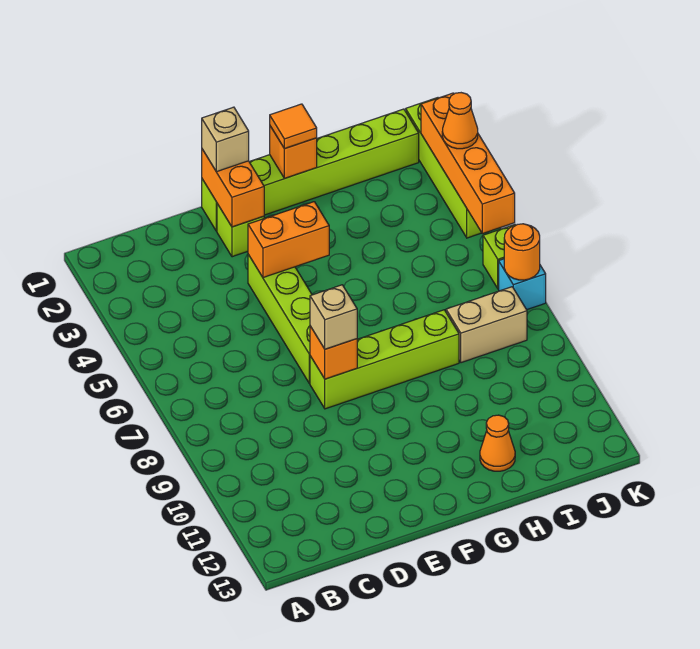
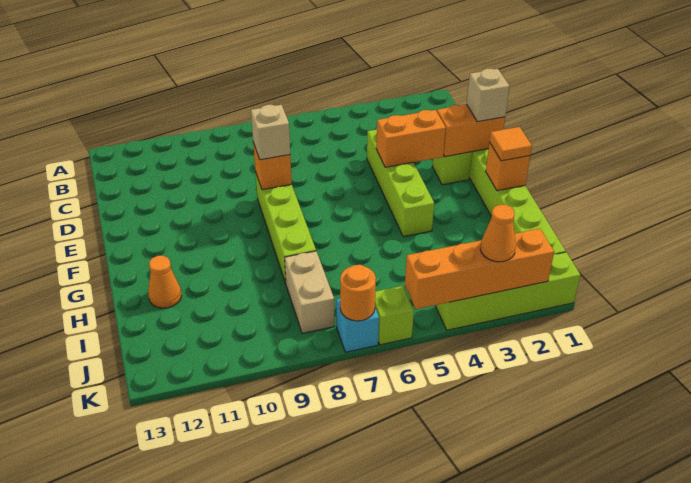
lime 1x4 brick [248,254,312,384] -> lime 1x4 brick turned to [367,129,434,237]
orange 1x2 brick [248,202,329,278] -> orange 1x2 brick turned to [376,110,446,167]

